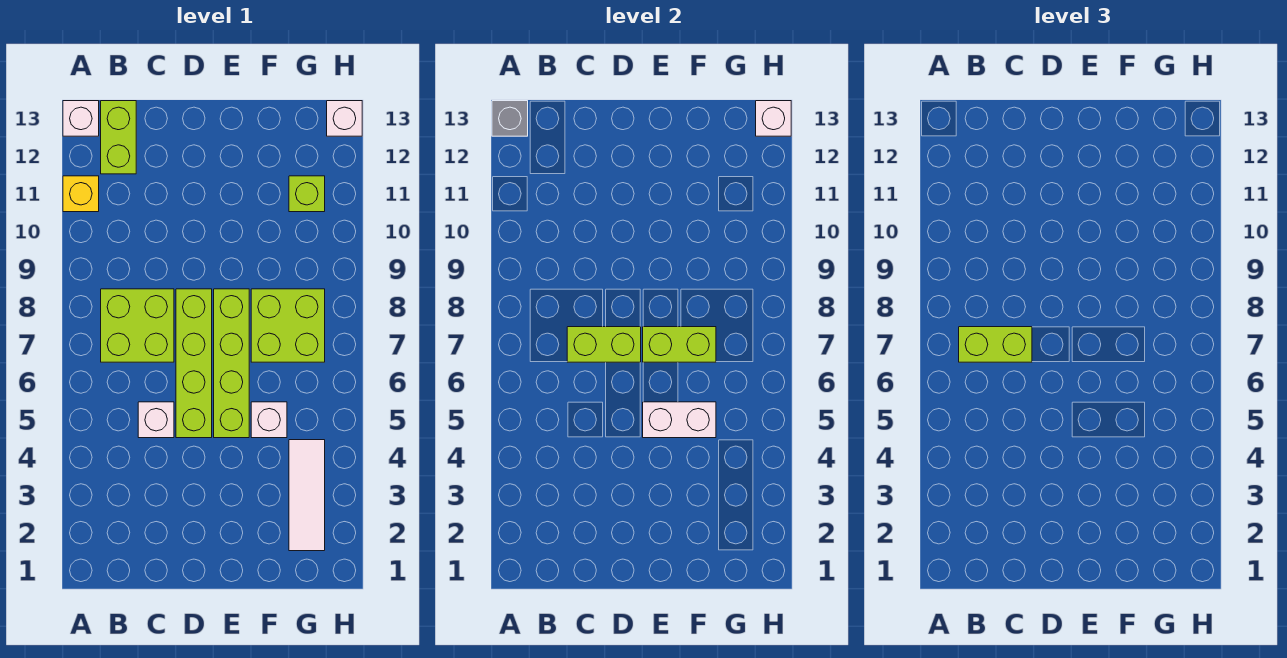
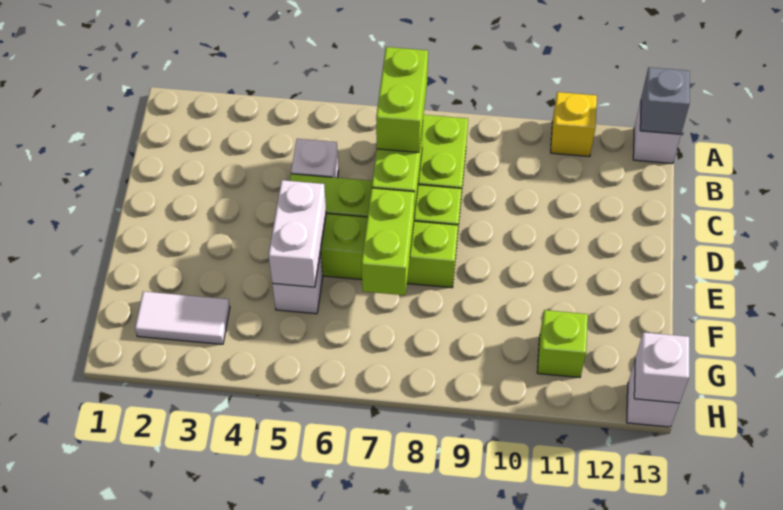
lime 1x2 brick [101,101,136,174] -> none
lime 2x2 brick [251,289,325,362] -> none
white 1x3 tile [289,440,325,551] -> white 1x2 tile [135,292,230,344]

